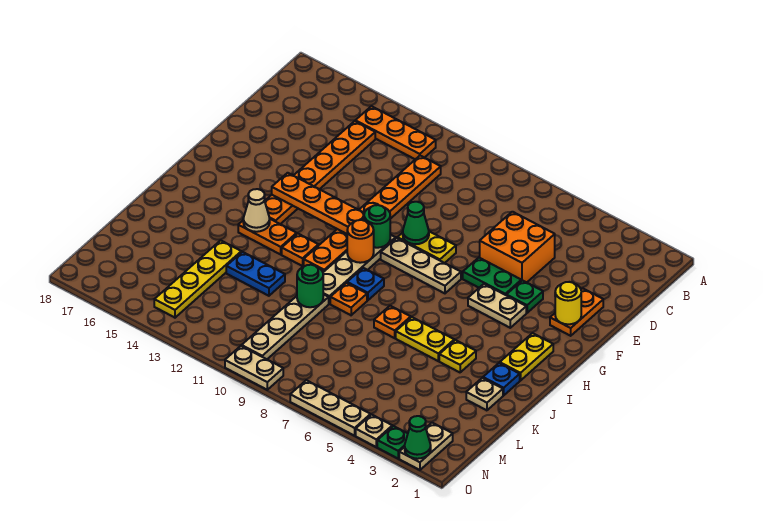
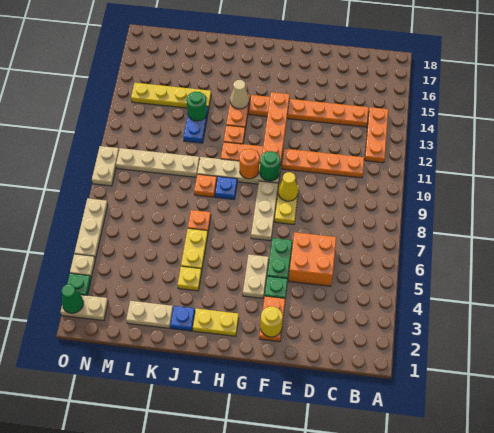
orange 1x2 plate [550,288,603,336] -> orange 1x2 plate turned to [259,296,285,342]
green 1x1 cone [403,202,429,244] -> yellow 1x1 cone [278,172,298,201]
tan 1x1 plate [466,378,503,410] -> tan 1x2 plate [126,301,173,328]
green 1x1 round brick [297,265,323,307] -> green 1x1 round brick moved to [187,92,207,121]

